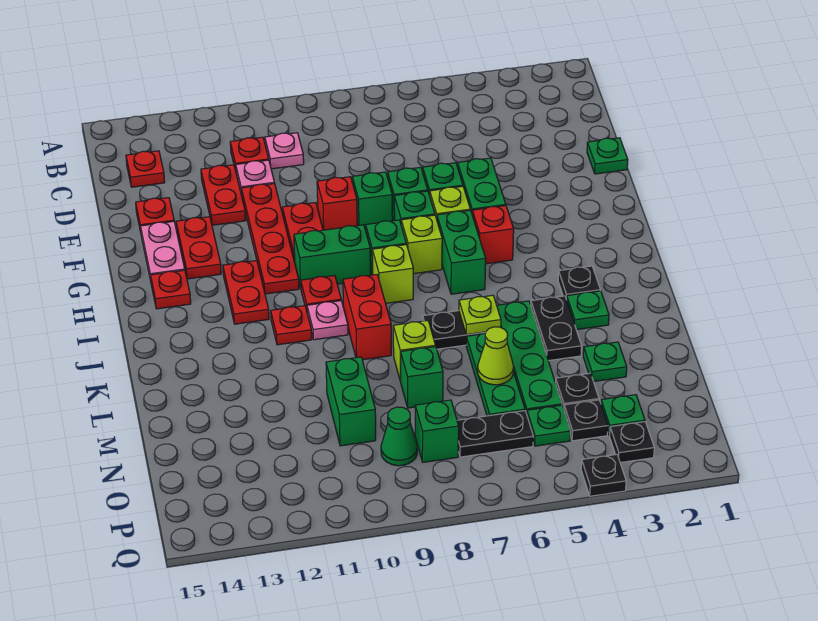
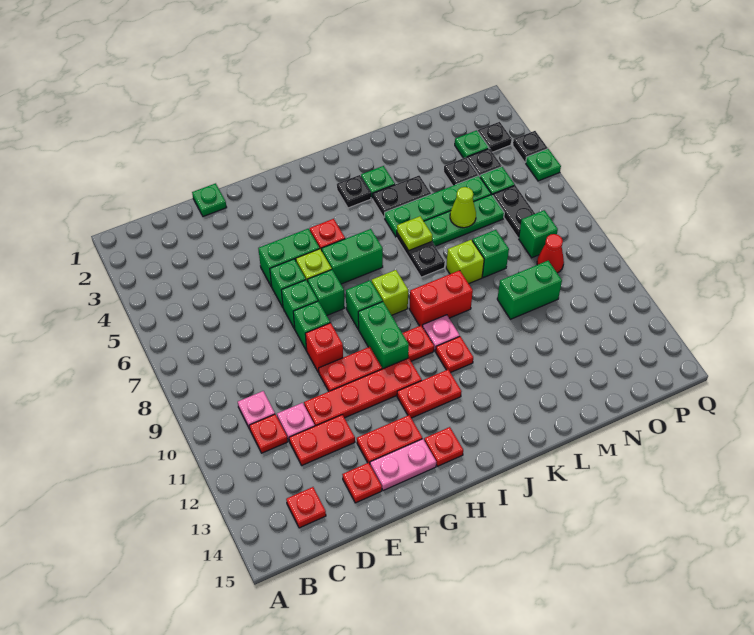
lime 1x1 brick [401,215,442,274] -> none
green 1x1 plate [583,342,627,382] -> green 1x1 plate moved to [526,149,561,181]
green 1x1 cone [381,407,417,466] -> red 1x1 cone [537,234,564,273]

